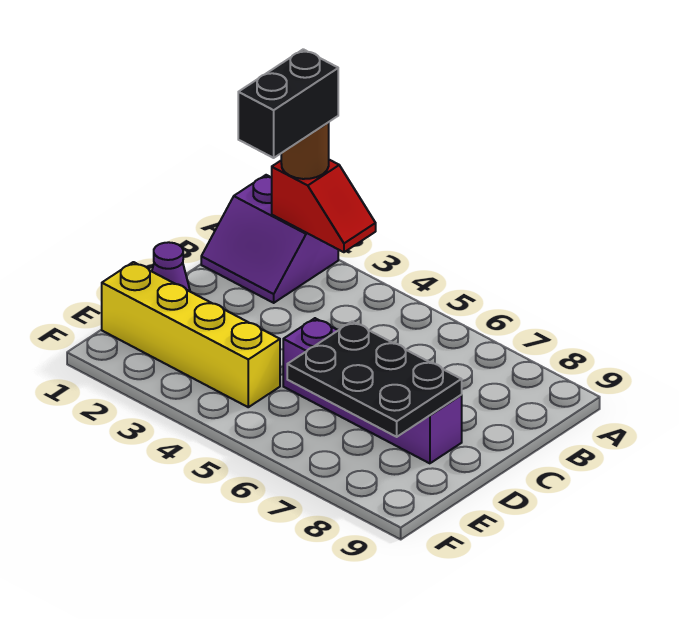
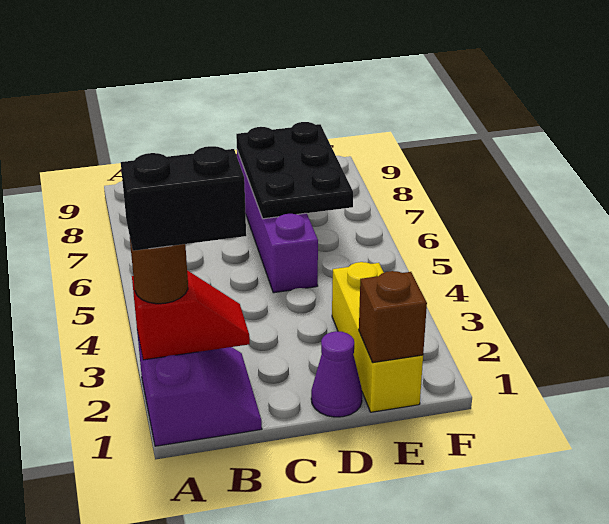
red 1x2 slope [272,160,376,252] -> red 1x2 slope turned to [132,270,250,360]
yellow 1x4 brick [102,262,280,407] -> yellow 1x3 brick [332,262,423,412]
none -> brown 1x1 brick [359,271,427,363]

